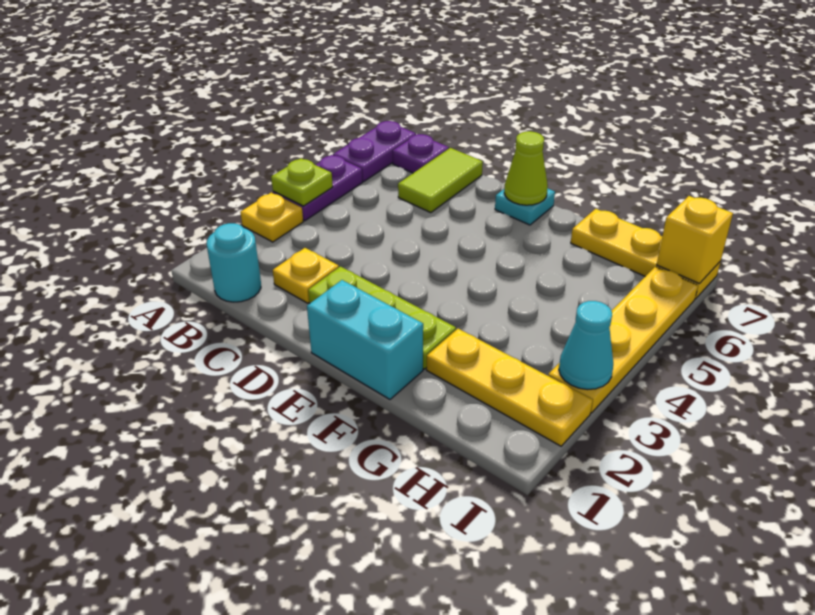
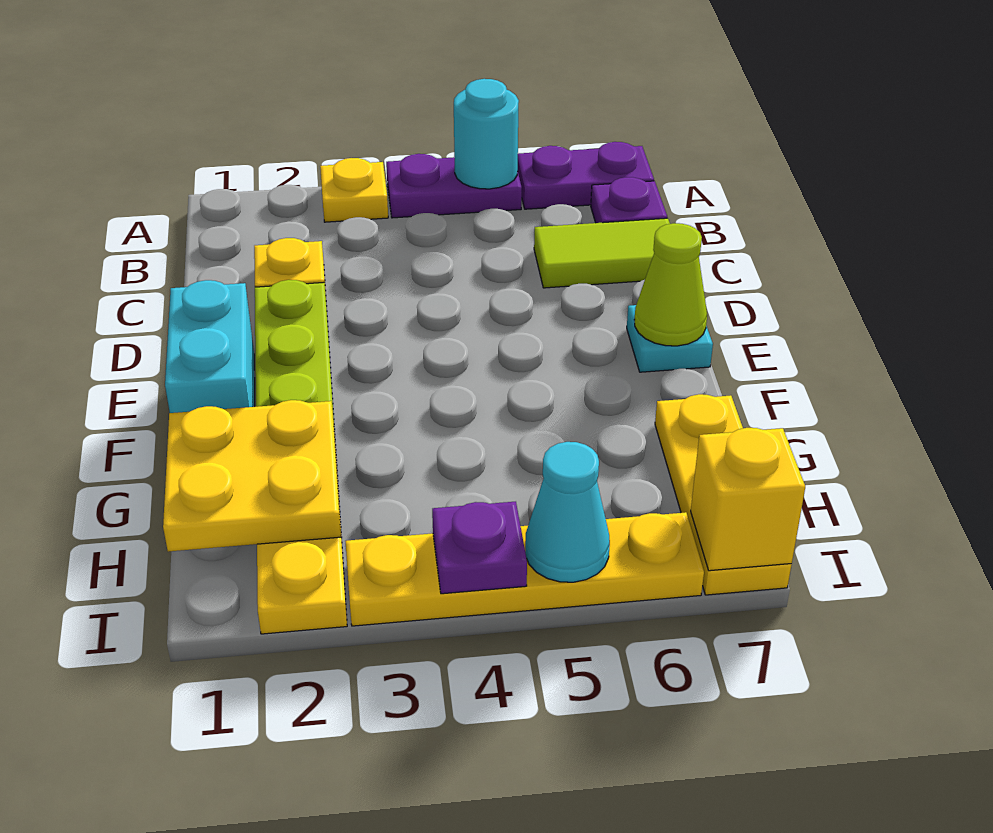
lime 1x1 plate [271,158,333,206] -> none
cyan 1x1 round brick [207,223,261,302] -> cyan 1x1 round brick moved to [454,79,519,189]
none -> yellow 2x2 plate [163,400,341,552]
cyan 1x1 cone [559,301,613,390] -> cyan 1x1 cone moved to [525,442,610,582]
none -> purple 1x1 plate [432,502,527,594]

